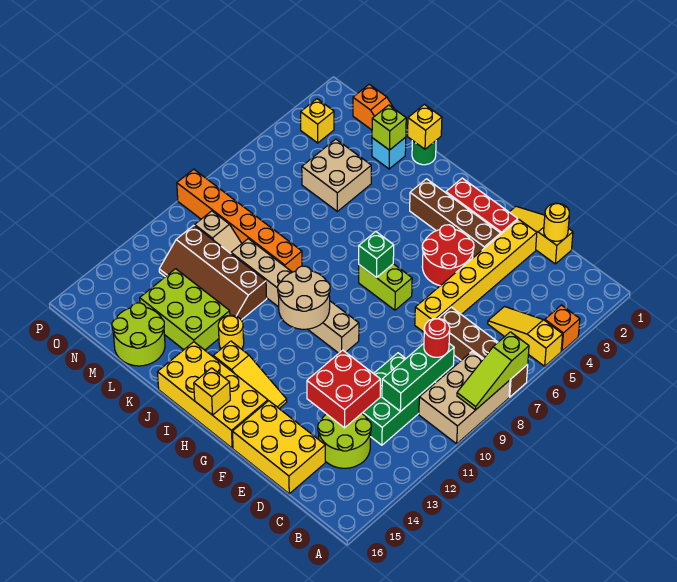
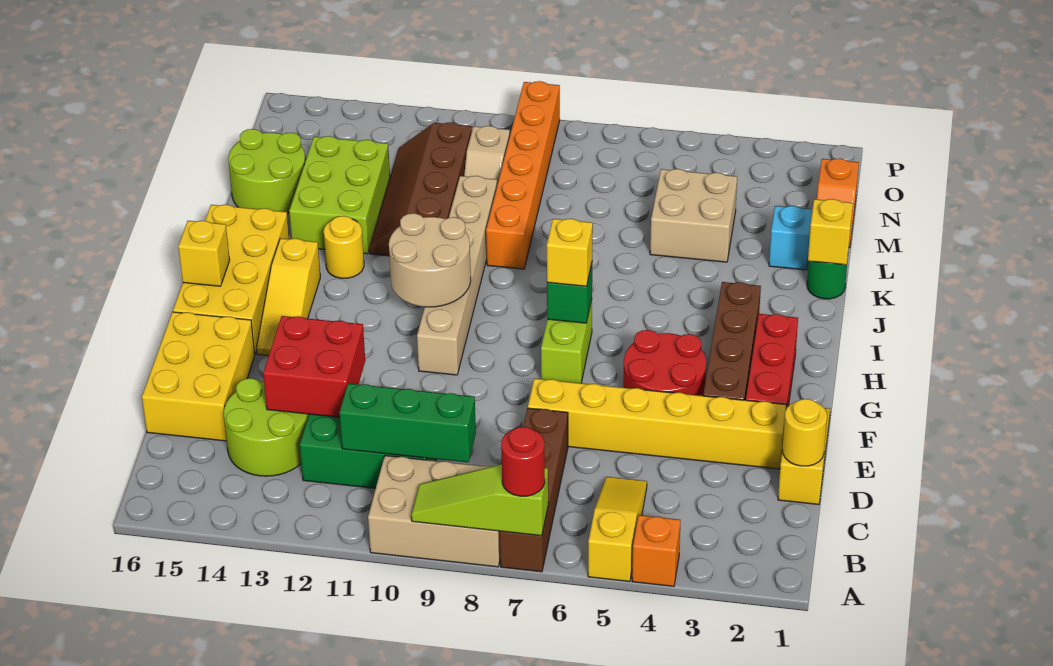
red 1x1 round brick [424,318,450,357] -> red 1x1 round brick moved to [501,427,545,496]
lime 1x1 brick [372,105,406,150] -> none
yellow 1x1 brick [301,99,334,143] -> yellow 1x1 brick moved to [547,219,593,286]

